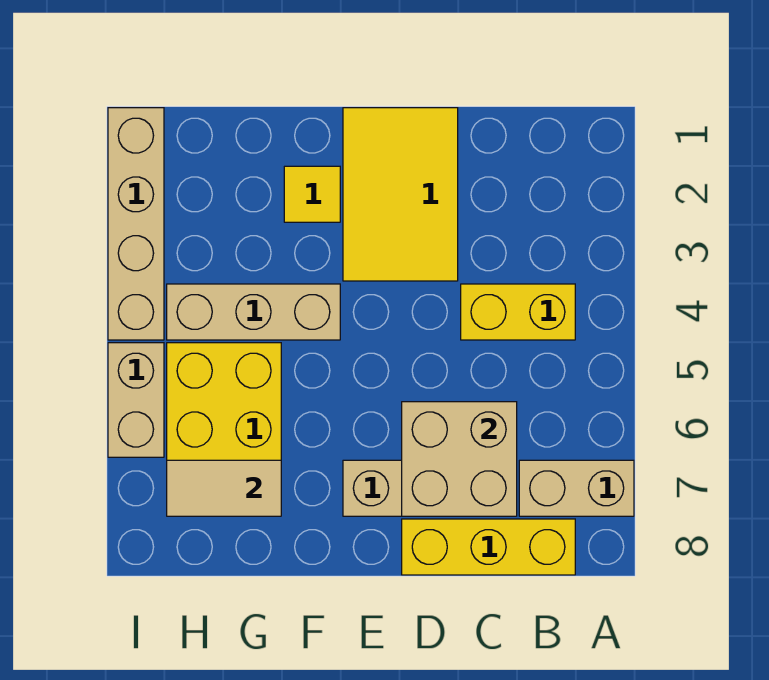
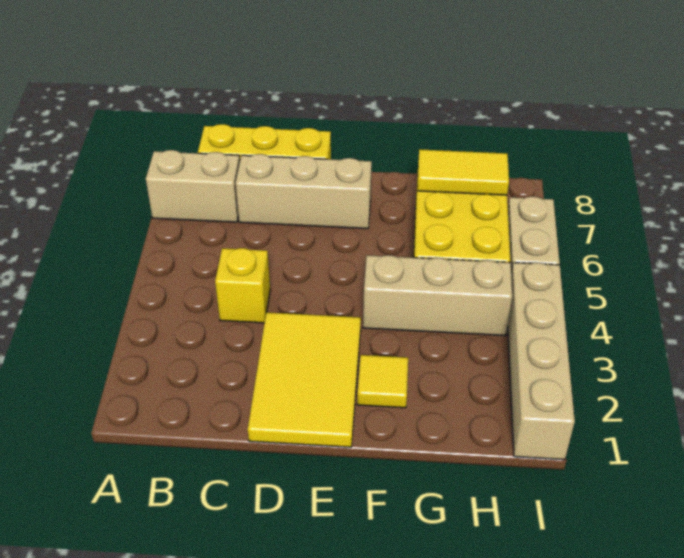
yellow 1x2 brick [461,284,575,340] -> yellow 1x1 brick [215,248,270,323]
tan 2x2 brick [402,402,517,516] -> none
tan 1x2 tile [167,460,281,516] -> yellow 1x2 tile [417,149,509,195]

